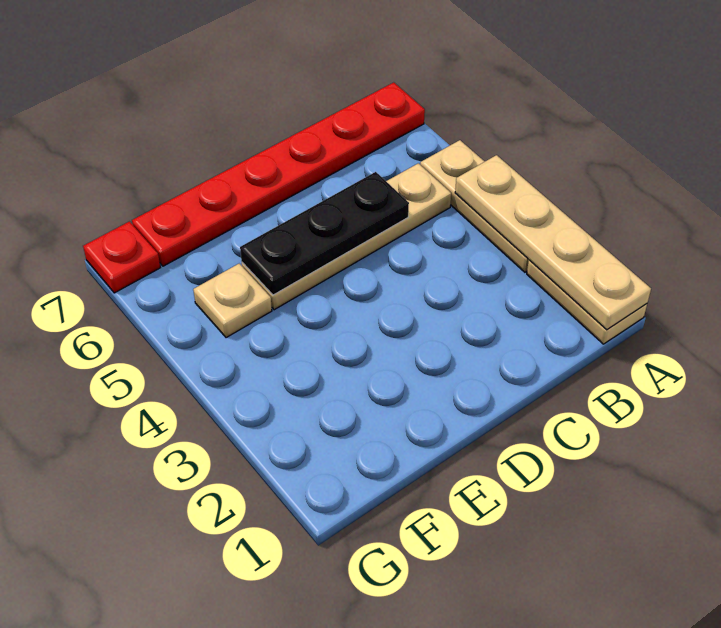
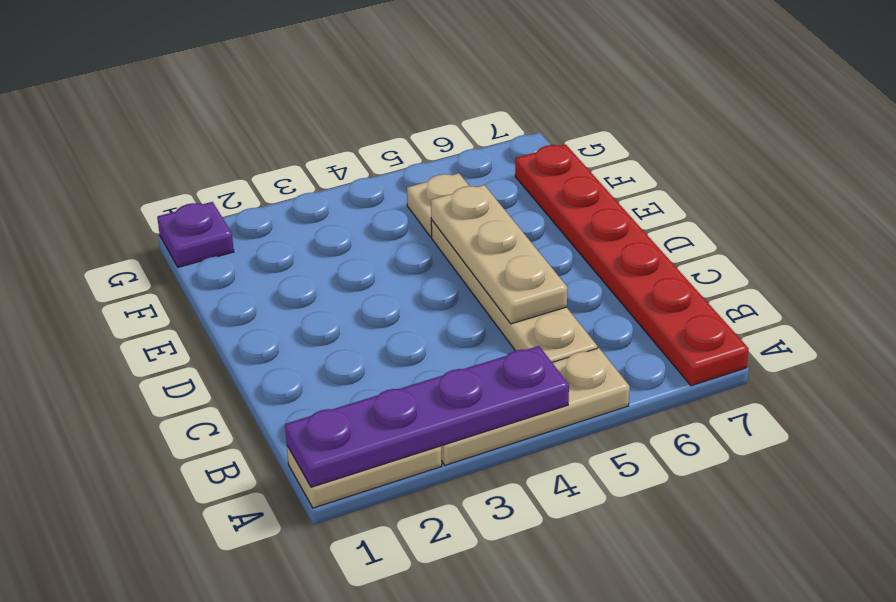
tan 1x4 plate [455,155,651,330] -> purple 1x4 plate [285,346,569,487]
black 1x3 plate [240,172,409,295] -> tan 1x3 plate [431,185,568,324]
none -> purple 1x1 plate [157,202,234,267]
red 1x1 plate [83,222,161,293] -> none

